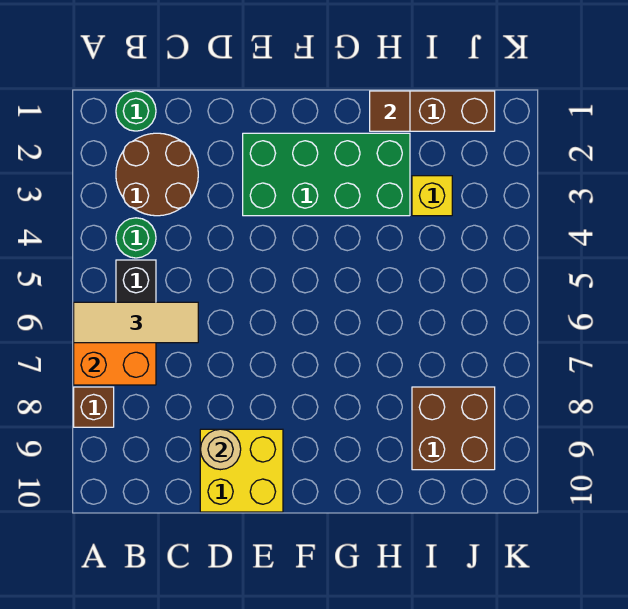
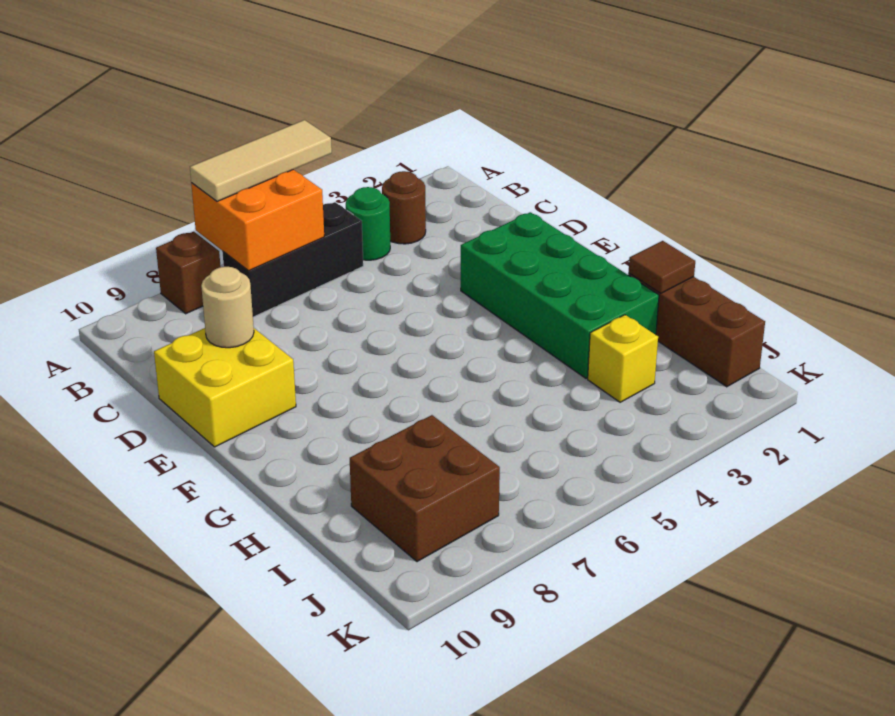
tan 1x3 tile [74,302,198,343] -> tan 1x3 tile turned to [190,120,332,201]
green 1x1 round brick [116,91,156,131] -> none
brown 2x2 round brick [116,133,198,216] -> brown 1x1 round brick [382,171,426,244]

